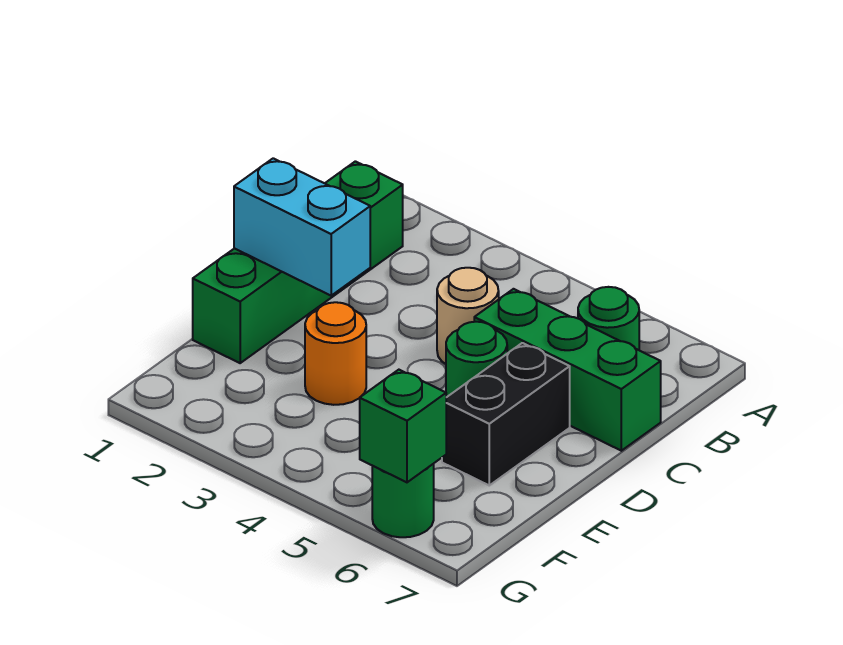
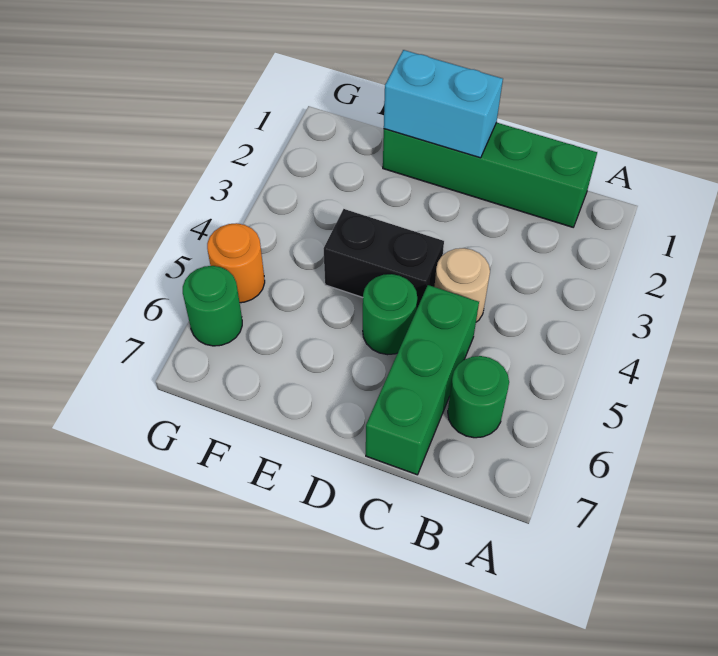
cyan 1x2 brick [234,158,370,296] -> cyan 1x2 brick turned to [384,50,503,158]
black 1x2 brick [442,343,570,485] -> black 1x2 brick moved to [324,209,444,308]
orange 1x1 round brick [305,302,366,405] -> orange 1x1 round brick moved to [207,223,265,303]
green 1x1 brick [360,370,446,482] -> none

